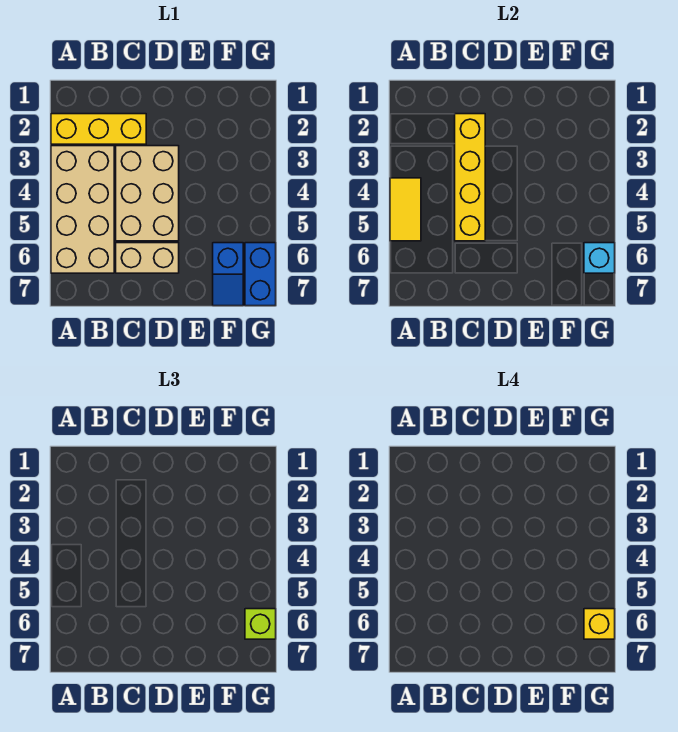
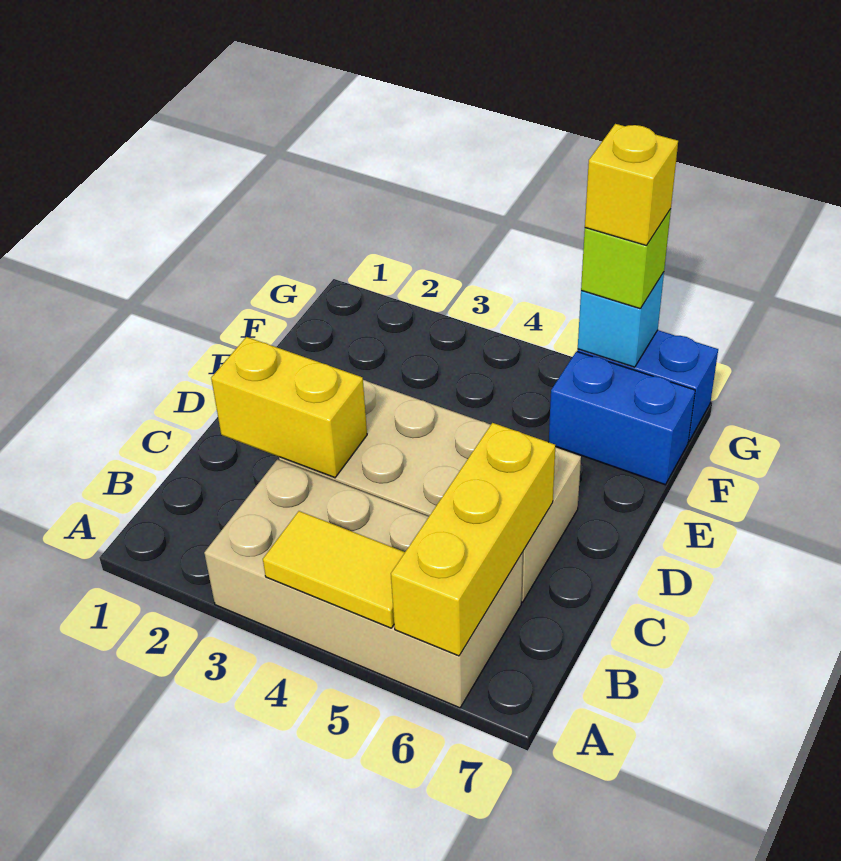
yellow 1x3 brick [51,114,146,144] -> yellow 1x3 brick moved to [391,423,555,656]
yellow 1x4 brick [455,114,485,241] -> yellow 1x2 brick [211,337,367,478]
blue 1x2 slope [213,243,243,306] -> blue 1x2 brick [549,352,695,485]

